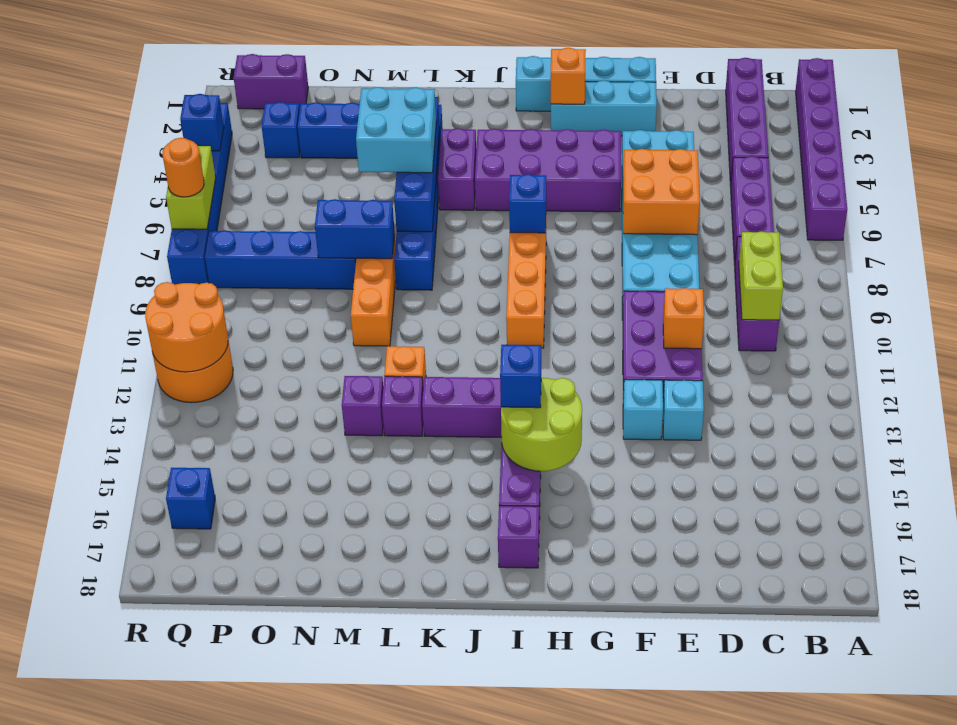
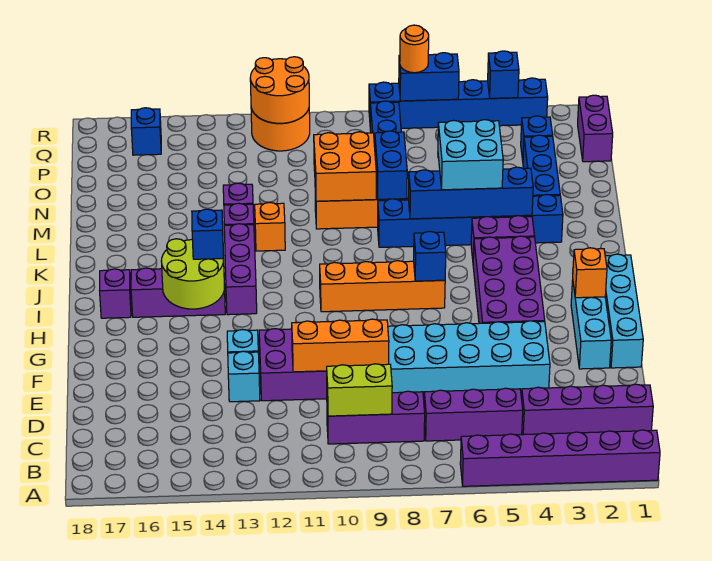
orange 2x2 brick [623,149,700,235] -> orange 2x2 brick moved to [314,132,376,201]
orange 1x1 brick [663,288,704,349] -> orange 1x3 brick [292,319,389,372]
lime 1x2 brick [166,146,216,229] -> blue 1x2 brick [399,53,459,101]

